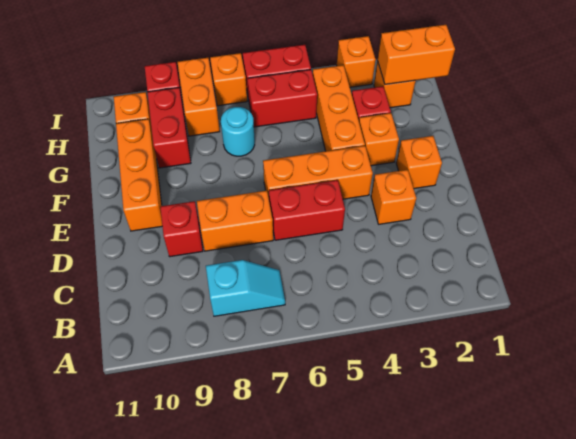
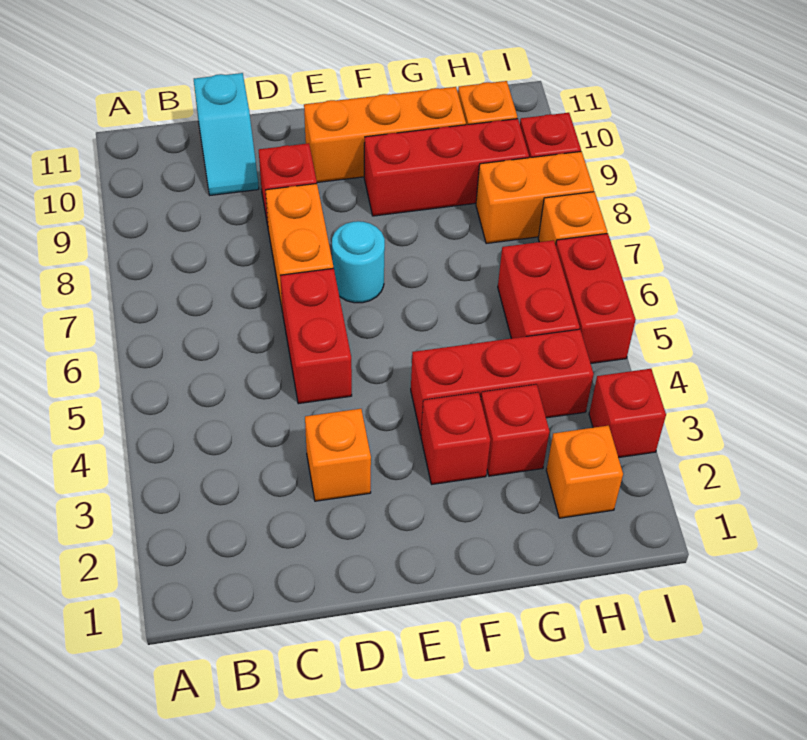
cyan 1x2 slope [206,260,285,316] -> cyan 1x2 slope moved to [194,73,259,195]
orange 1x1 brick [396,136,442,189] -> none
orange 1x3 brick [263,146,373,199] -> none
orange 1x1 brick [359,113,399,166] -> red 1x1 brick [421,392,490,484]
orange 1x3 brick [313,65,365,151] -> red 1x3 brick [411,329,594,435]
cyan 1x1 round brick [221,107,255,156] -> cyan 1x1 round brick moved to [332,221,385,303]
red 1x2 brick [147,88,191,168] -> red 1x3 brick [364,119,529,216]
orange 1x2 brick [378,25,455,84] -> none
orange 1x1 brick [337,36,376,87] -> red 1x1 brick [589,369,666,458]

